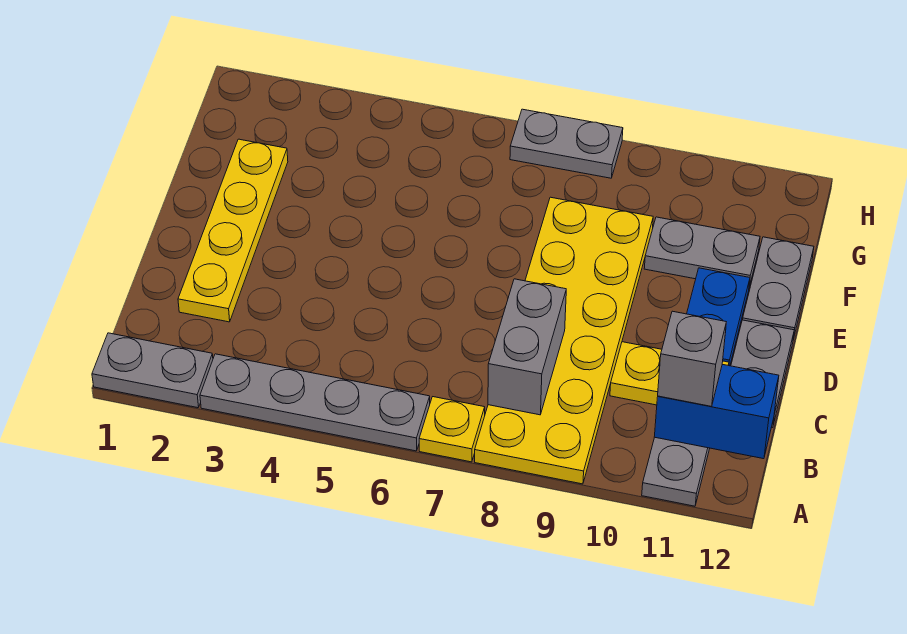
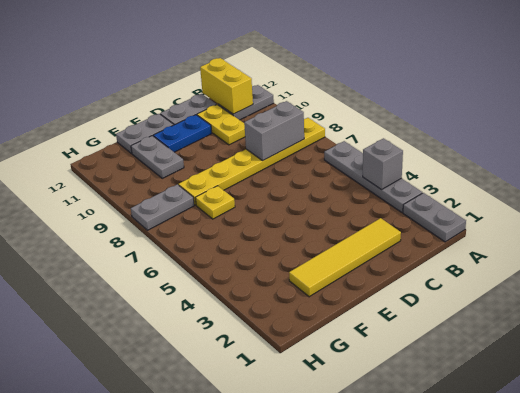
yellow 1x1 plate [419,397,485,462] -> yellow 1x1 plate moved to [196,186,235,219]
yellow 2x6 plate [475,197,653,484] -> yellow 1x6 plate [179,118,325,205]
blue 1x2 brick [654,364,779,459] -> yellow 1x2 brick [200,58,253,114]
grey 1x1 brick [658,311,726,406] -> grey 1x1 brick moved to [363,138,403,190]
yellow 1x4 plate [178,139,288,322] -> yellow 1x4 tile [289,218,401,297]
grey 1x2 plate [510,109,623,178] -> grey 1x2 plate turned to [131,184,194,230]

